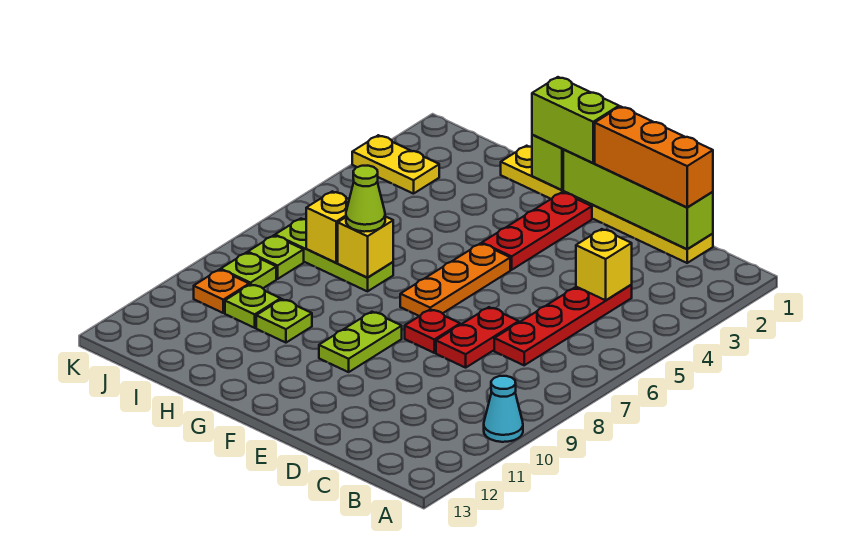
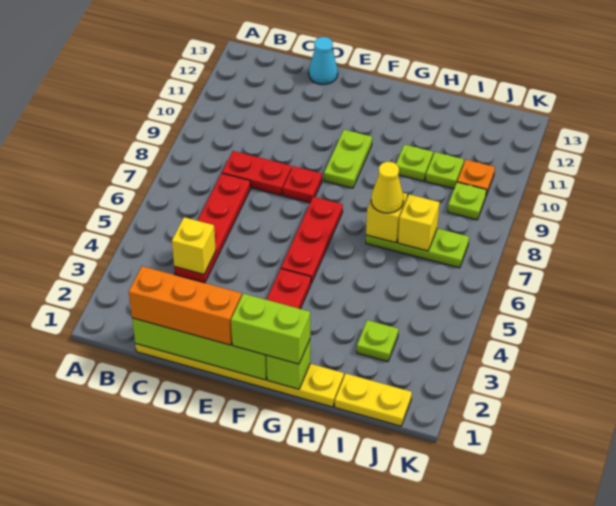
cyan 1x1 cone [484,376,523,442] -> cyan 1x1 cone moved to [309,37,338,84]
red 1x2 plate [436,307,519,368] -> red 1x2 plate turned to [222,151,292,195]
orange 1x3 plate [400,243,510,316] -> red 1x3 plate [281,197,343,283]
lime 1x1 cone [346,166,385,232] -> yellow 1x1 cone [371,162,404,213]
yellow 1x2 plate [352,135,439,194] -> yellow 1x2 plate moved to [335,374,412,426]
lime 1x1 plate [248,235,304,279] -> lime 1x1 plate moved to [357,320,398,362]

